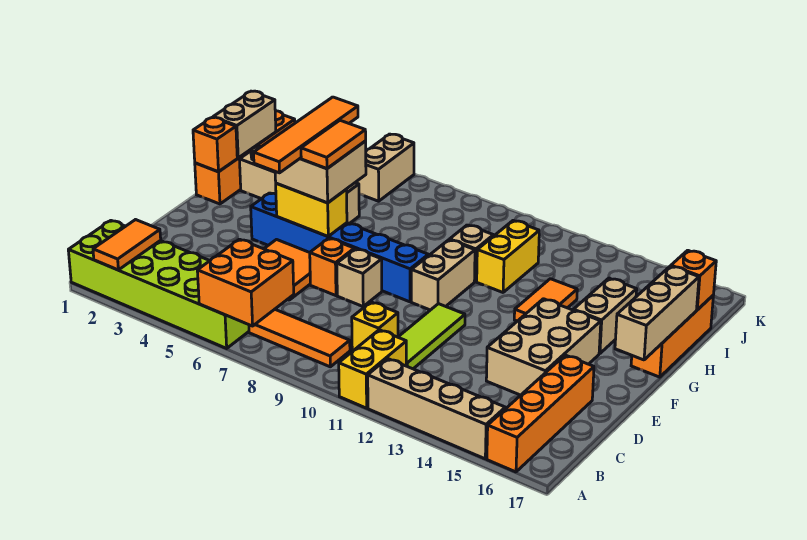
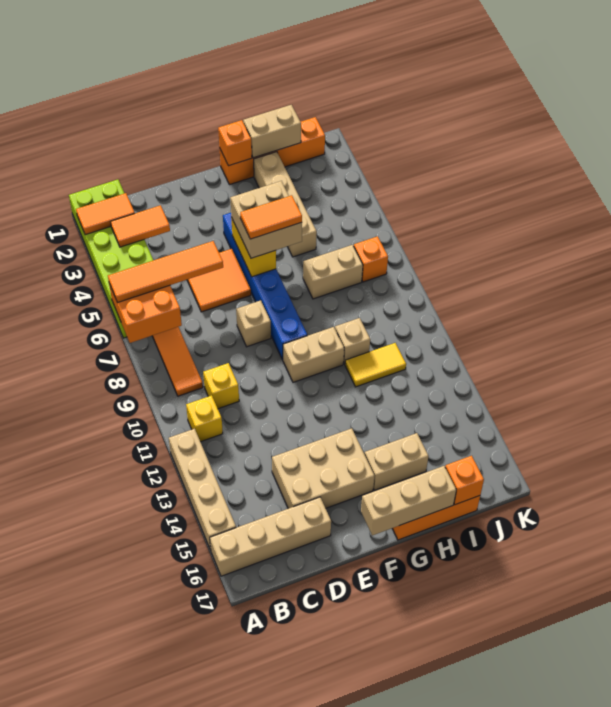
yellow 1x2 brick [339,330,406,408] -> yellow 1x1 brick [186,395,223,442]
orange 1x4 brick [487,355,594,472] -> tan 1x4 brick [210,497,331,576]
lime 1x3 tile [398,304,465,369] -> none
orange 1x4 tile [254,97,358,173] -> orange 1x4 tile moved to [108,241,223,303]
orange 1x1 brick [310,238,354,296] -> orange 1x1 brick moved to [354,236,388,282]
orange 1x2 tile [514,279,577,321] -> orange 1x2 tile moved to [111,205,170,247]
yellow 1x2 brick [477,221,539,292] -> yellow 1x2 tile [345,343,406,387]
tan 1x2 brick [355,134,414,201] -> tan 1x2 brick moved to [303,245,363,299]

